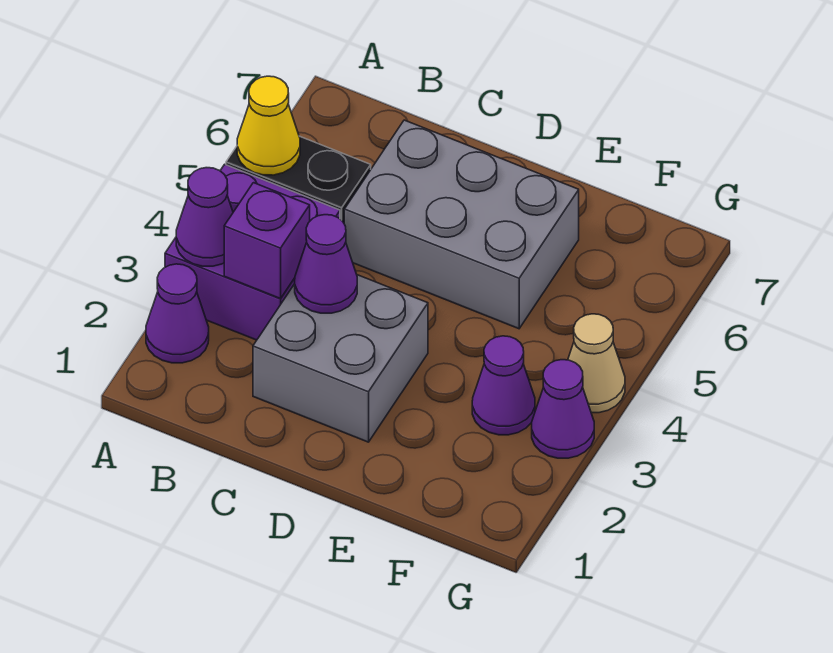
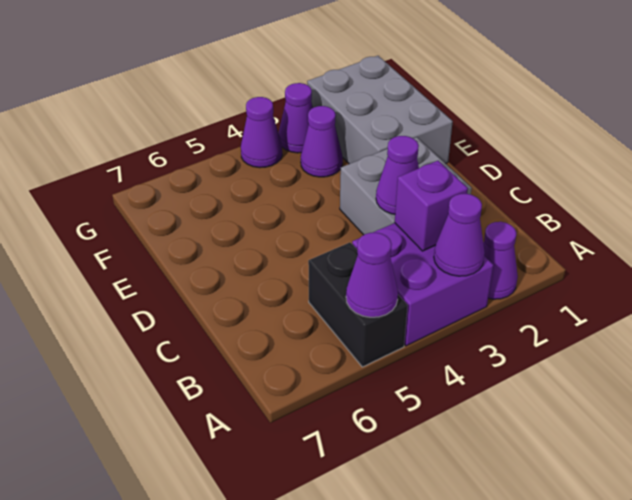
yellow 1x1 cone [237,76,300,175] -> purple 1x1 cone [346,233,398,317]
grey 2x3 brick [344,120,579,329] -> grey 2x3 brick moved to [307,56,453,164]
tan 1x1 cone [568,314,625,413] -> purple 1x1 cone [241,97,282,168]

